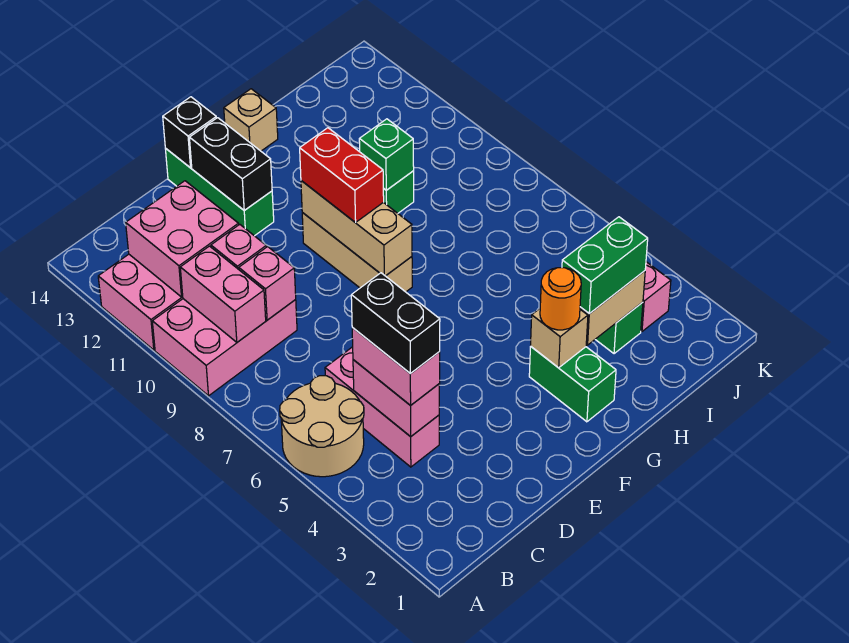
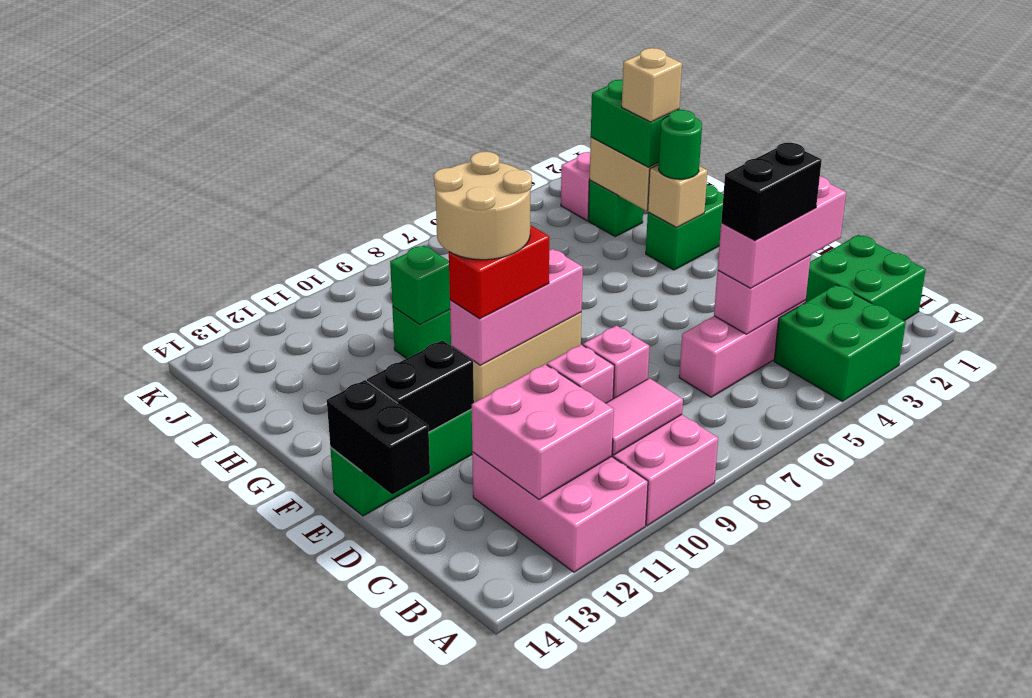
none -> green 2x2 brick [774,285,906,401]
tan 2x2 round brick [280,376,364,477] -> tan 2x2 round brick moved to [434,152,532,260]
none -> green 2x2 brick [805,235,926,321]
pink 1x2 brick [180,246,266,342] -> pink 1x2 tile [606,378,683,455]
pink 1x2 brick [352,328,440,406] -> pink 1x3 brick [718,176,846,288]
black 1x1 brick [163,97,216,168] -> black 1x2 brick [327,380,430,495]
tan 1x3 brick [301,181,412,276] -> pink 1x3 brick [450,249,583,365]
orange 1x1 round brick [540,268,581,330] -> green 1x1 round brick [659,110,702,179]
tan 1x1 brick [224,89,278,151] -> tan 1x1 brick moved to [622,48,682,122]

